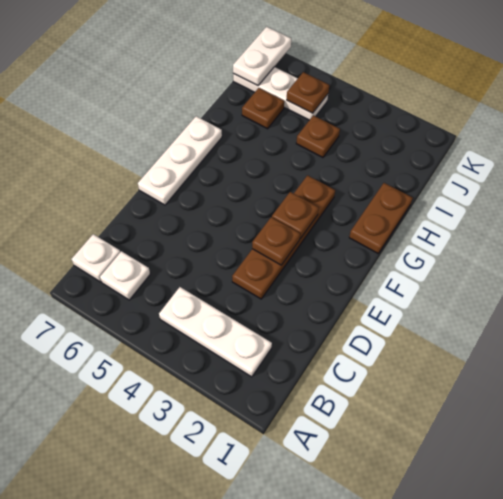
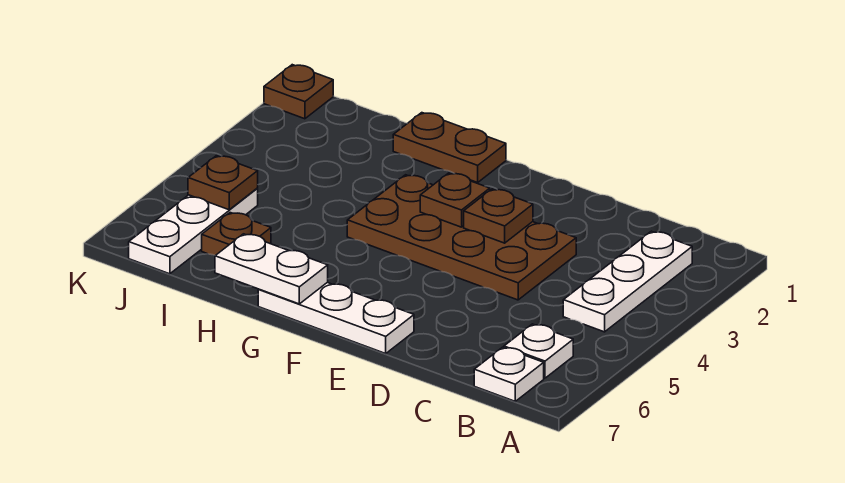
brown 1x4 plate [232,175,335,299] -> brown 2x4 plate [347,175,576,300]
brown 1x1 plate [296,115,340,157] -> brown 1x1 plate moved to [264,65,333,119]
white 1x2 plate [233,27,291,86] -> white 1x2 plate moved to [215,234,328,304]

